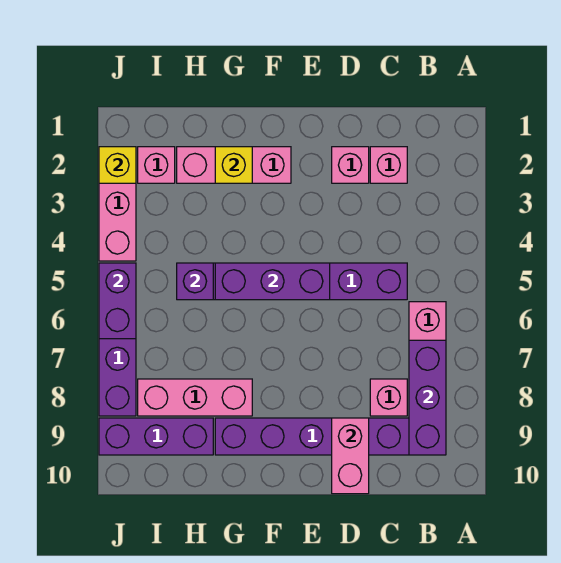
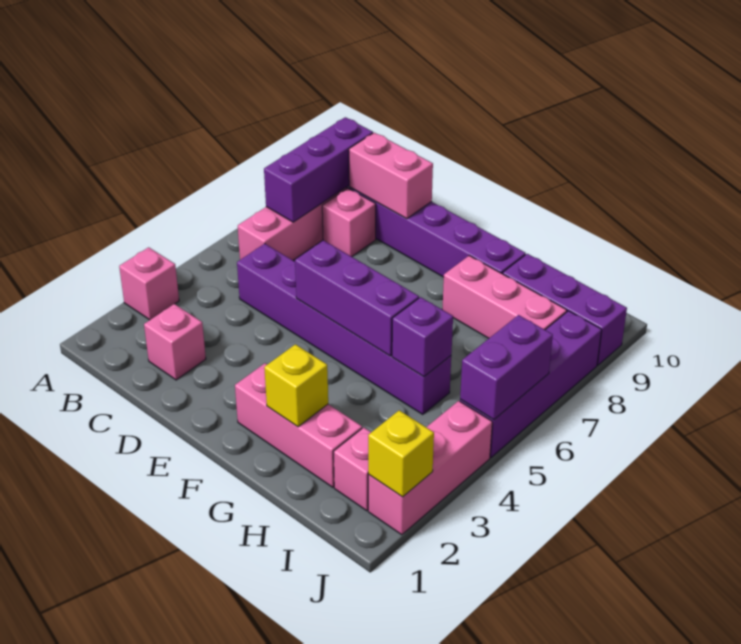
pink 1x1 brick [332,147,369,183] -> pink 1x1 brick moved to [119,247,179,320]
pink 1x2 brick [332,418,369,494] -> pink 1x2 brick turned to [349,133,433,219]

